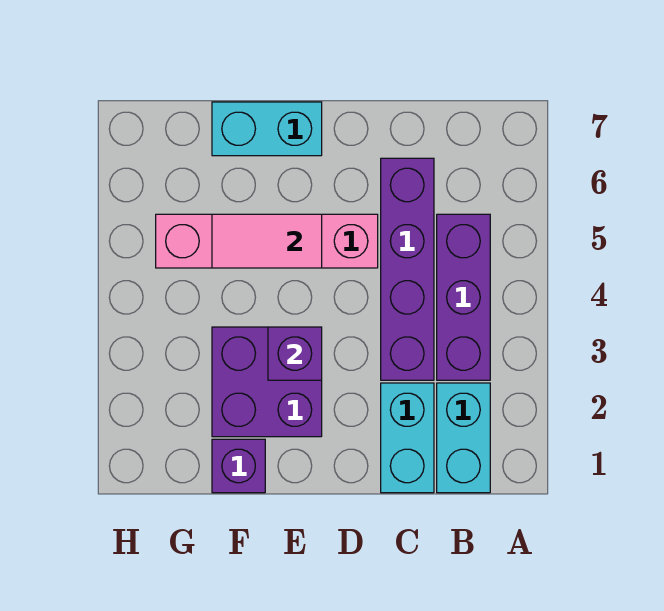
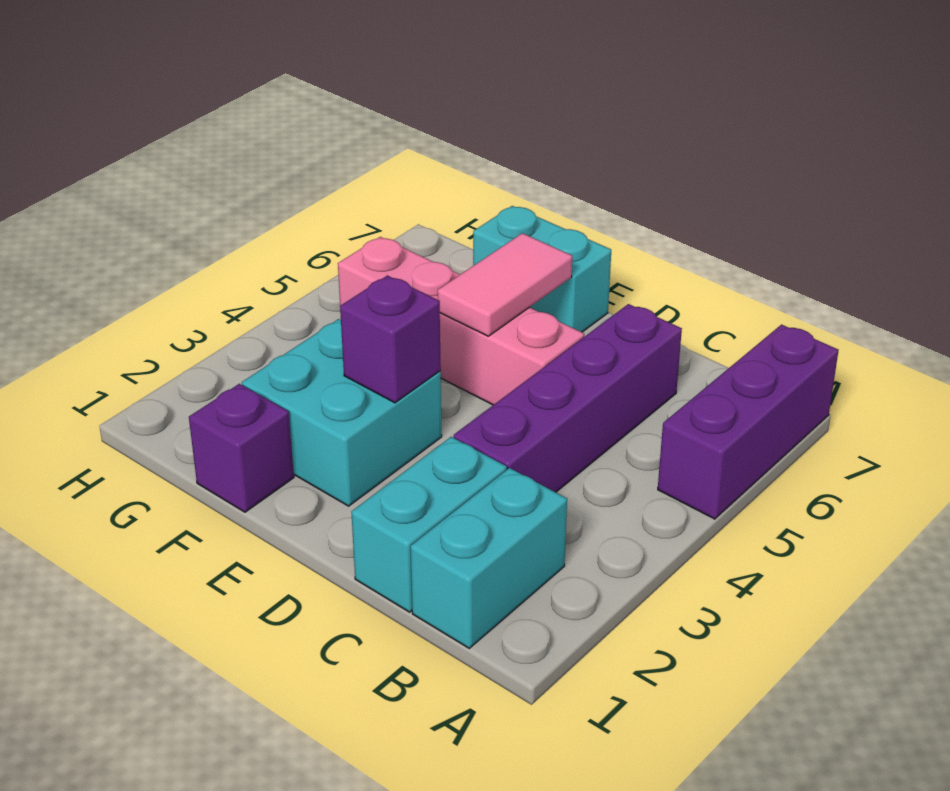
purple 1x3 brick [437,214,490,380] -> purple 1x3 brick moved to [658,325,839,519]
purple 2x2 brick [212,327,322,437] -> cyan 2x2 brick [242,319,442,506]
pink 1x2 tile [212,214,322,268] -> pink 1x2 tile turned to [438,233,572,336]

